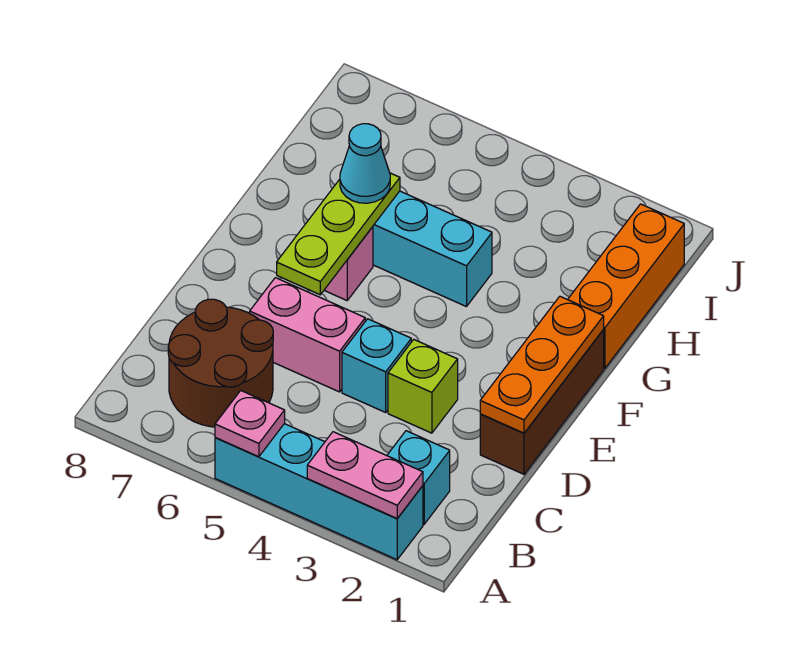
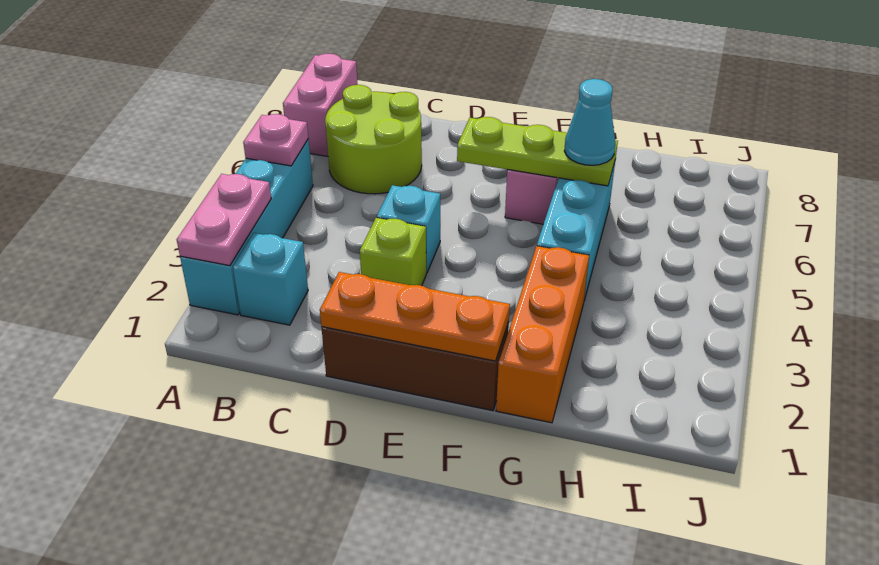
brown 2x2 round brick [168,299,273,427] -> lime 2x2 round brick [325,85,422,194]
pink 1x2 brick [250,278,365,392] -> pink 1x2 brick moved to [283,54,358,156]
orange 1x3 brick [568,204,684,368] -> orange 1x3 brick turned to [496,246,589,423]

